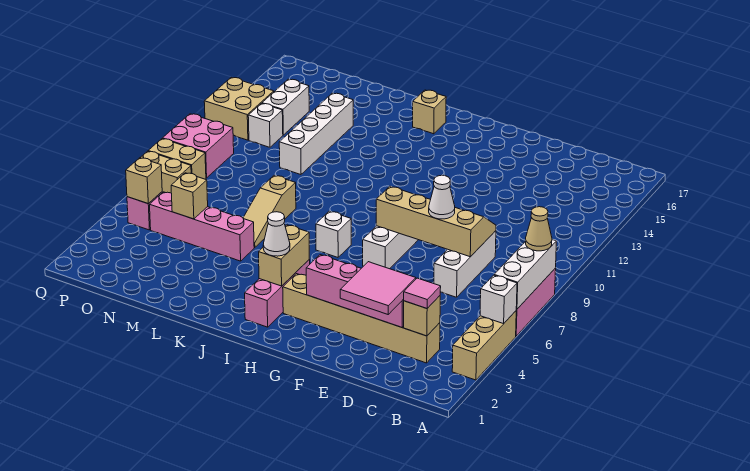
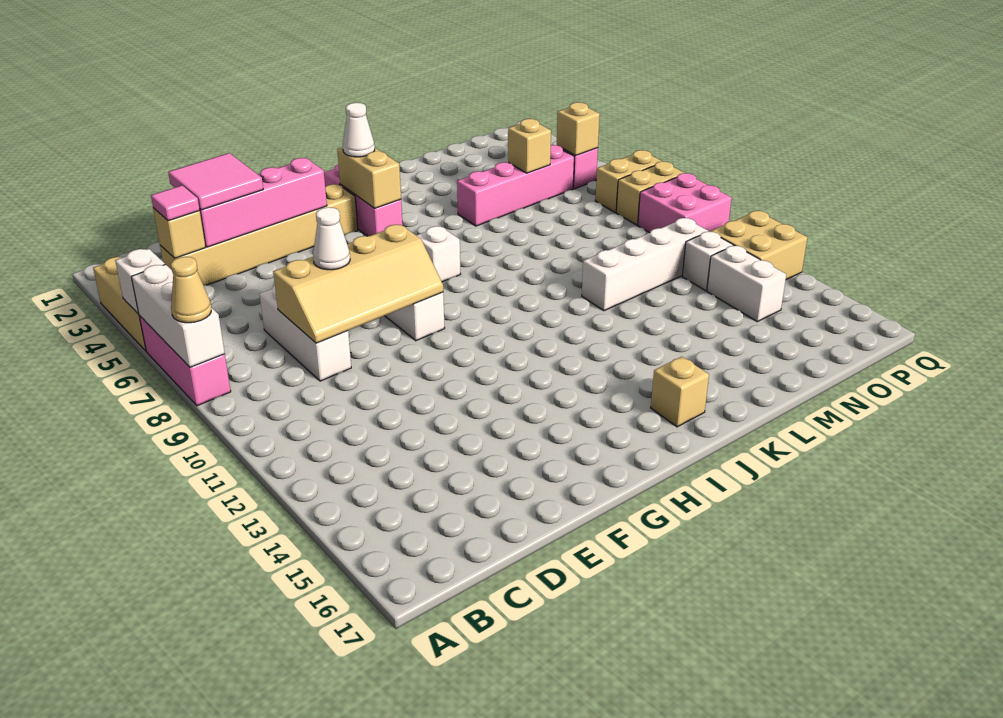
tan 1x3 slope [243,176,296,248] -> none
white 1x4 brick [279,93,353,174] -> white 1x4 brick turned to [582,218,708,311]

